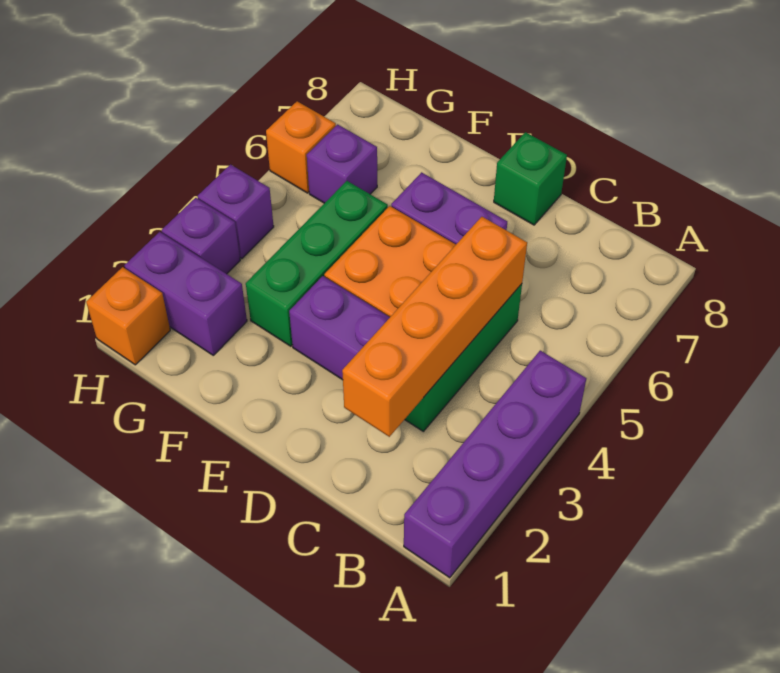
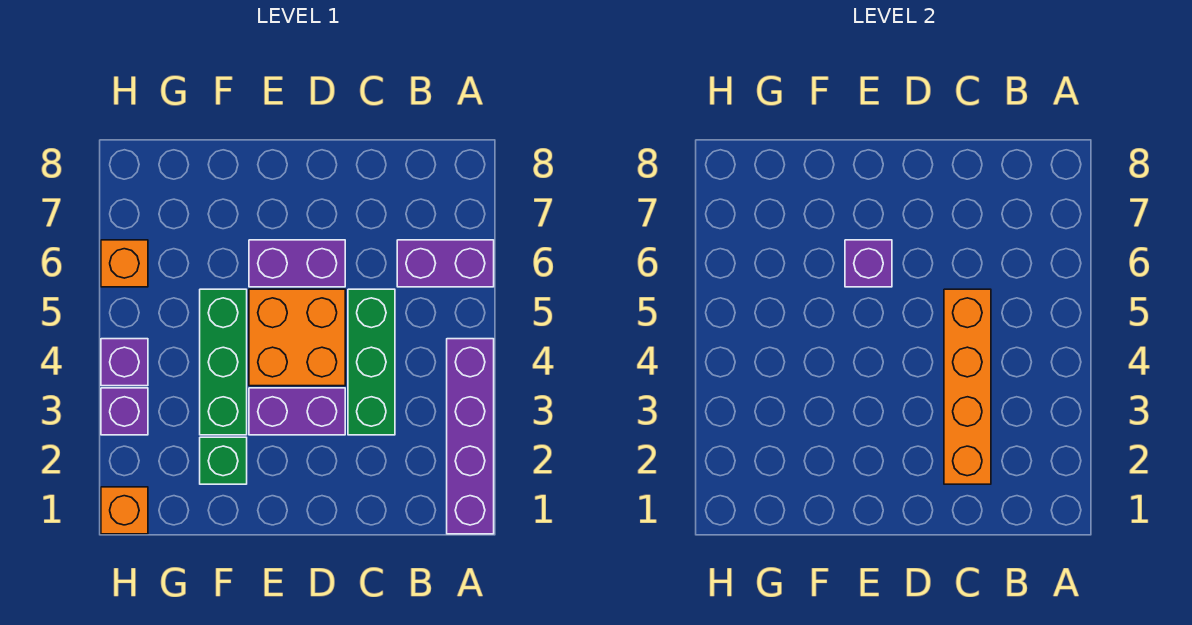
green 1x1 brick [494,132,567,225] -> green 1x1 brick moved to [200,437,247,484]
purple 1x2 brick [125,232,247,355] -> purple 1x2 brick moved to [397,240,494,287]
purple 1x1 brick [307,124,377,203] -> purple 1x1 brick moved to [845,240,892,287]

